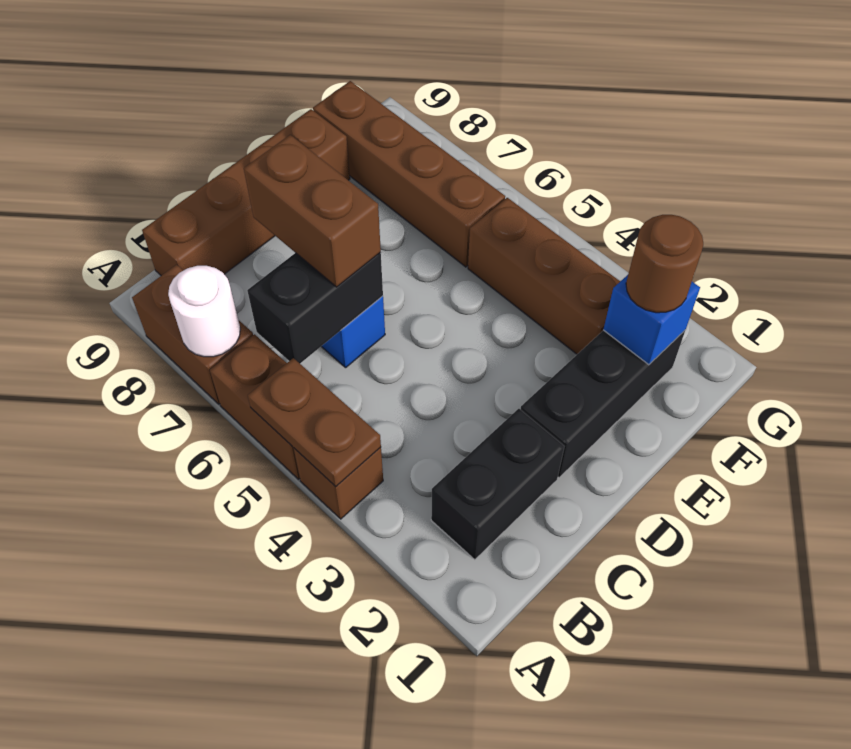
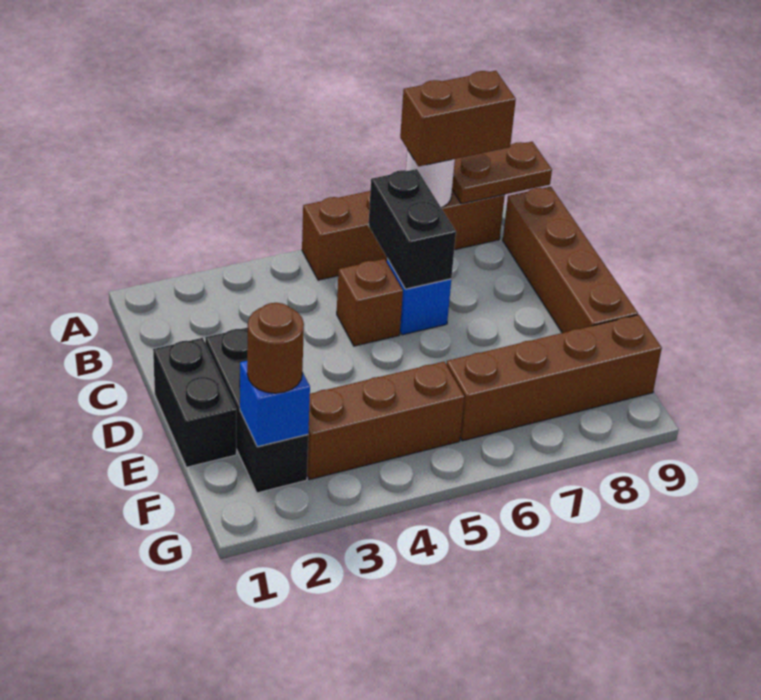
brown 1x1 brick [294,447,383,519] -> brown 1x1 brick moved to [337,259,403,346]
brown 1x2 plate [248,358,381,487] -> brown 1x2 plate moved to [452,142,552,204]
black 1x2 brick [431,409,564,560] -> black 1x2 brick moved to [153,338,236,467]
brown 1x2 brick [244,135,381,287] -> brown 1x2 brick moved to [400,71,516,166]

